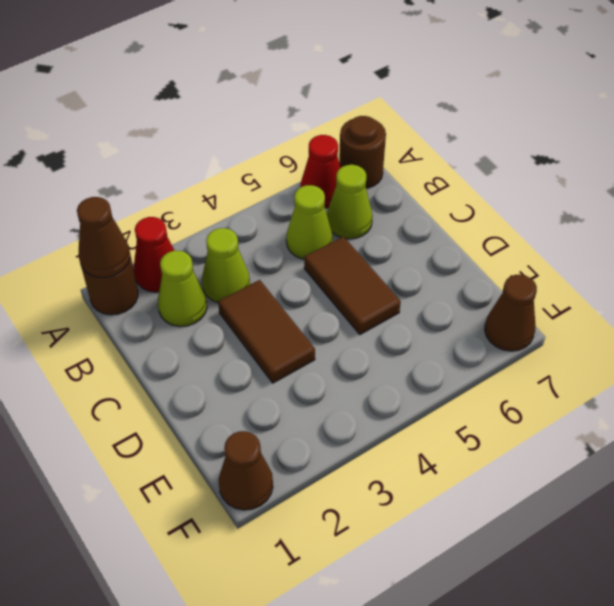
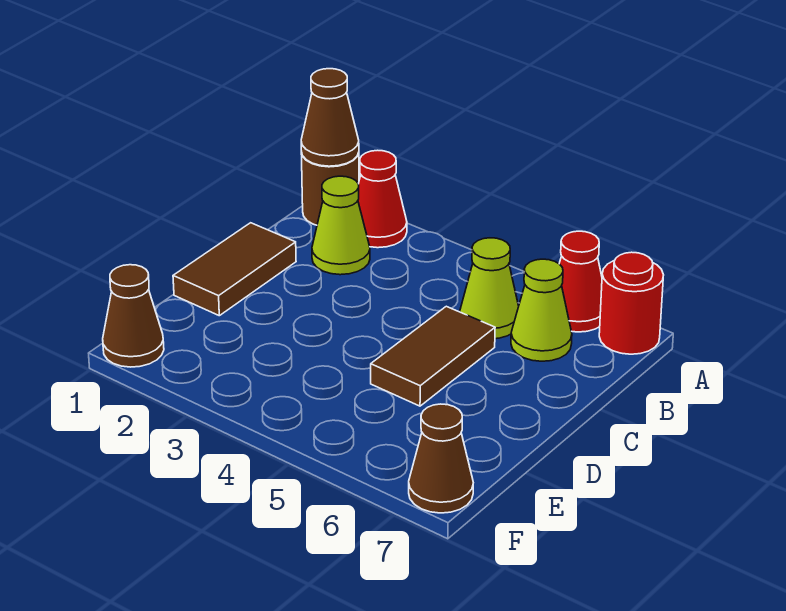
brown 1x1 round brick [339,116,386,188] -> red 1x1 round brick [599,252,663,354]
lime 1x1 cone [202,228,250,303] -> none
brown 1x2 tile [218,280,315,383] -> brown 1x2 tile moved to [173,223,296,316]

